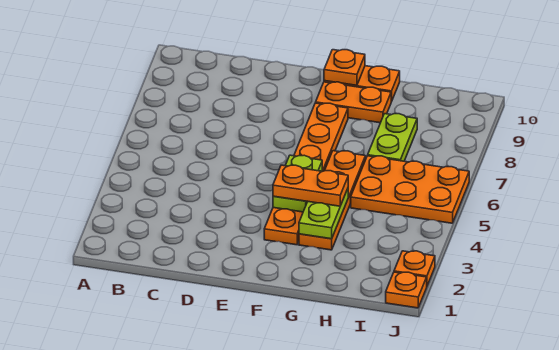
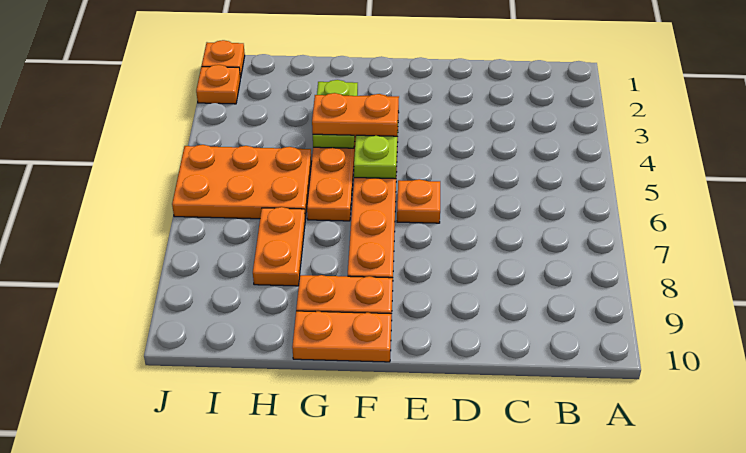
orange 1x1 plate [324,50,365,85] -> orange 1x1 plate moved to [397,179,440,223]
lime 1x2 plate [368,114,417,161] -> orange 1x2 plate [253,207,305,286]

